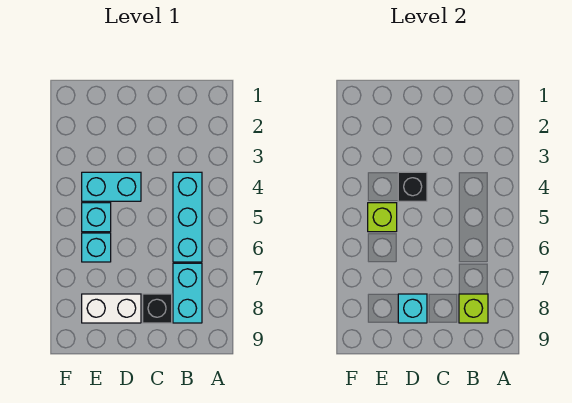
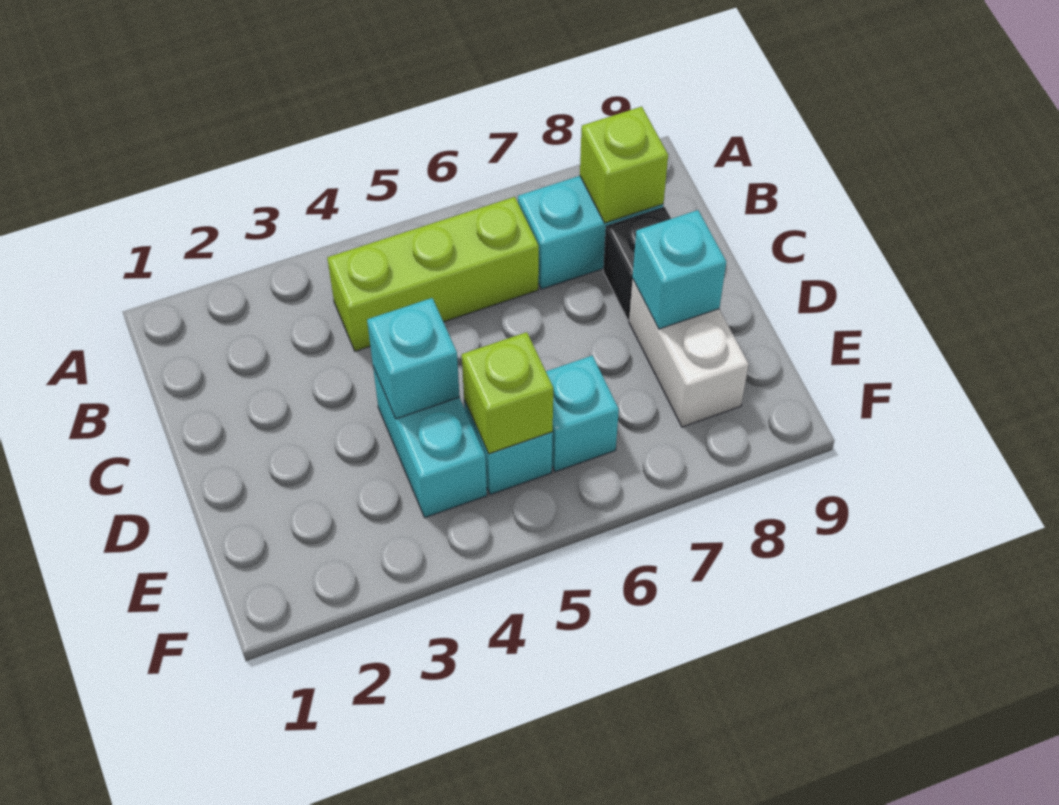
cyan 1x3 brick [173,172,202,262] -> lime 1x3 brick [327,197,539,351]
black 1x1 brick [398,172,427,201] -> cyan 1x1 brick [367,298,460,419]

